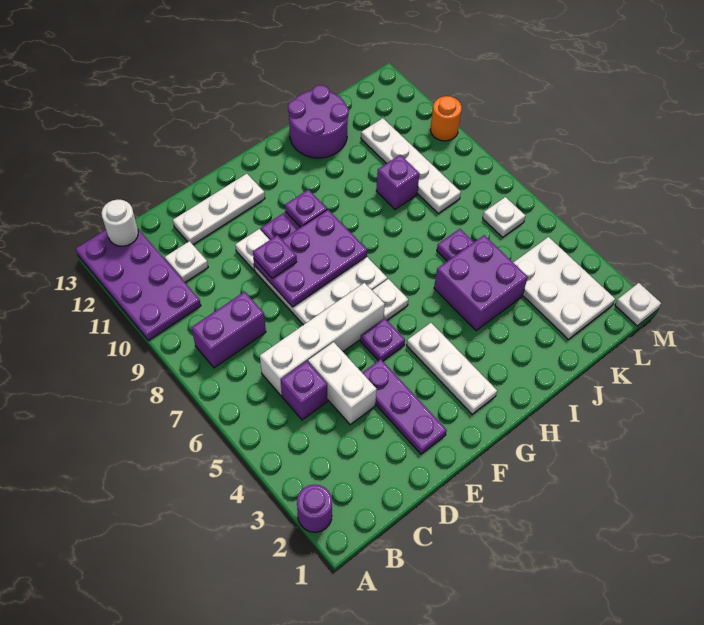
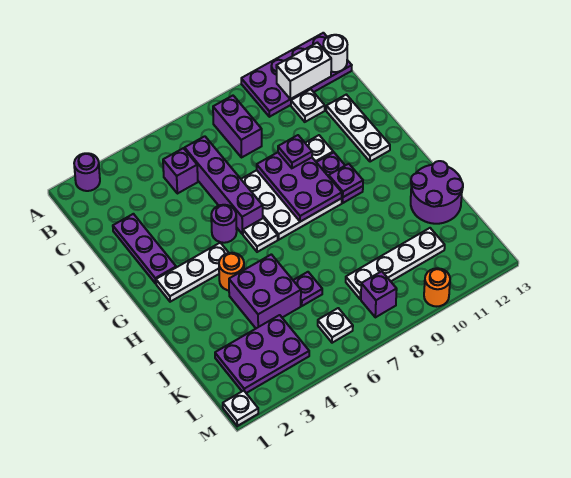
white 1x4 brick [260,283,385,396] -> purple 1x4 brick [185,136,263,234]
white 1x2 brick [308,342,377,425] -> white 1x2 brick moved to [276,43,331,99]
purple 1x3 plate [362,359,447,454] -> purple 1x3 plate turned to [113,214,176,283]
purple 1x1 plate [360,318,405,361] -> purple 1x1 round brick [211,205,237,243]
none -> orange 1x1 round brick [219,253,244,291]
purple 1x1 brick [376,155,420,210] -> purple 1x1 brick moved to [361,271,397,317]
white 2x3 plate [513,237,615,339] -> purple 2x3 plate [215,315,309,393]

